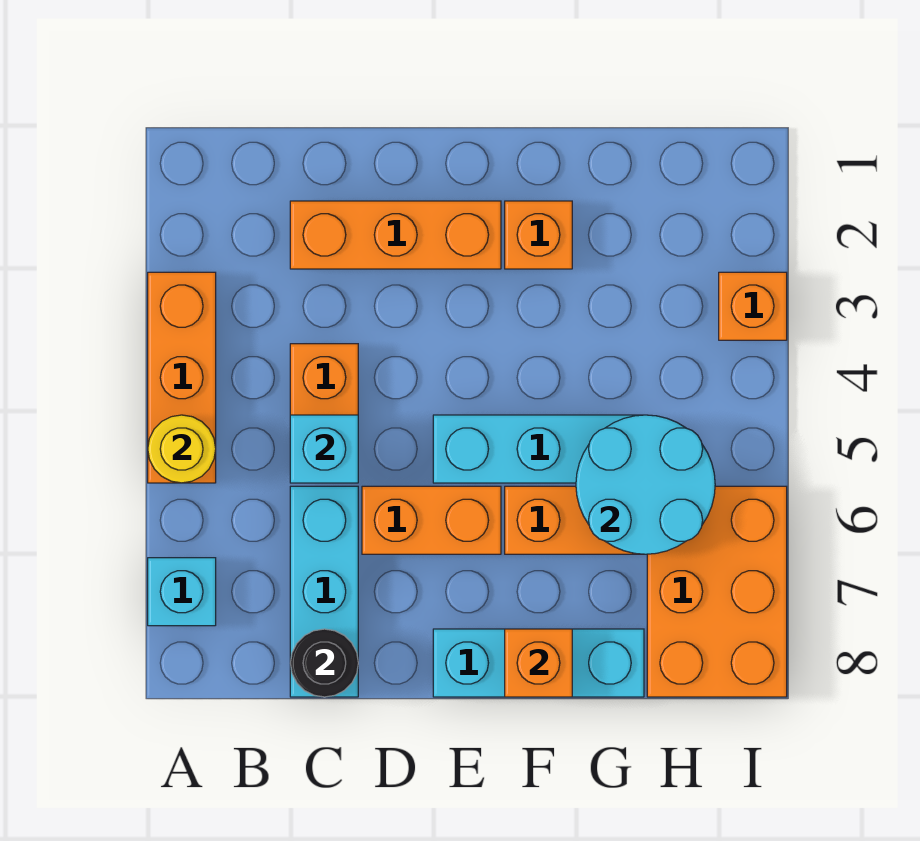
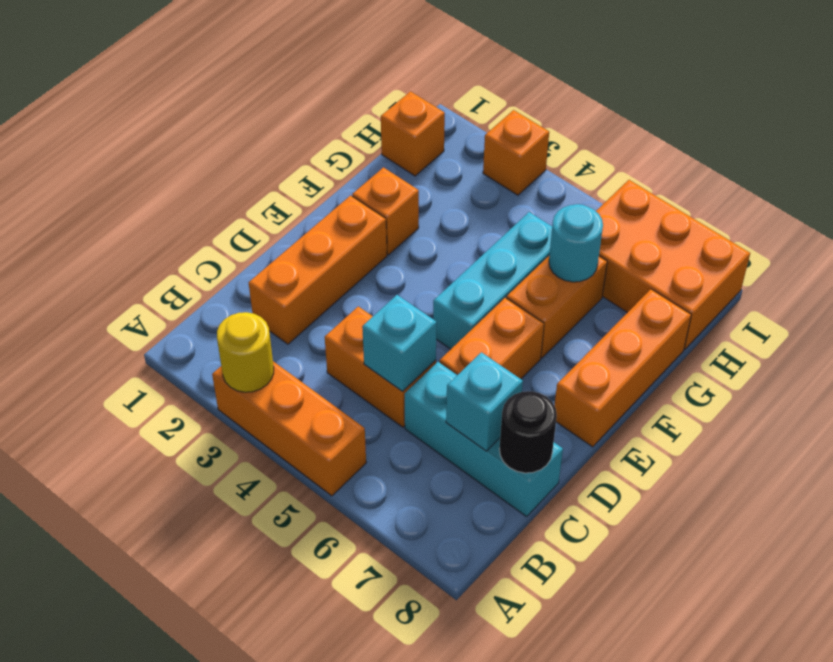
yellow 1x1 round brick [148,415,216,483] -> yellow 1x1 round brick moved to [217,312,274,392]
cyan 1x1 brick [148,558,216,626] -> cyan 1x1 brick moved to [446,352,523,451]
cyan 1x3 brick [433,629,644,697] -> orange 1x3 brick [554,289,691,447]
orange 1x1 brick [505,629,572,697] -> orange 1x1 brick moved to [381,91,445,176]
cyan 2x2 round brick [576,415,715,554] -> cyan 1x1 round brick [549,204,603,282]

